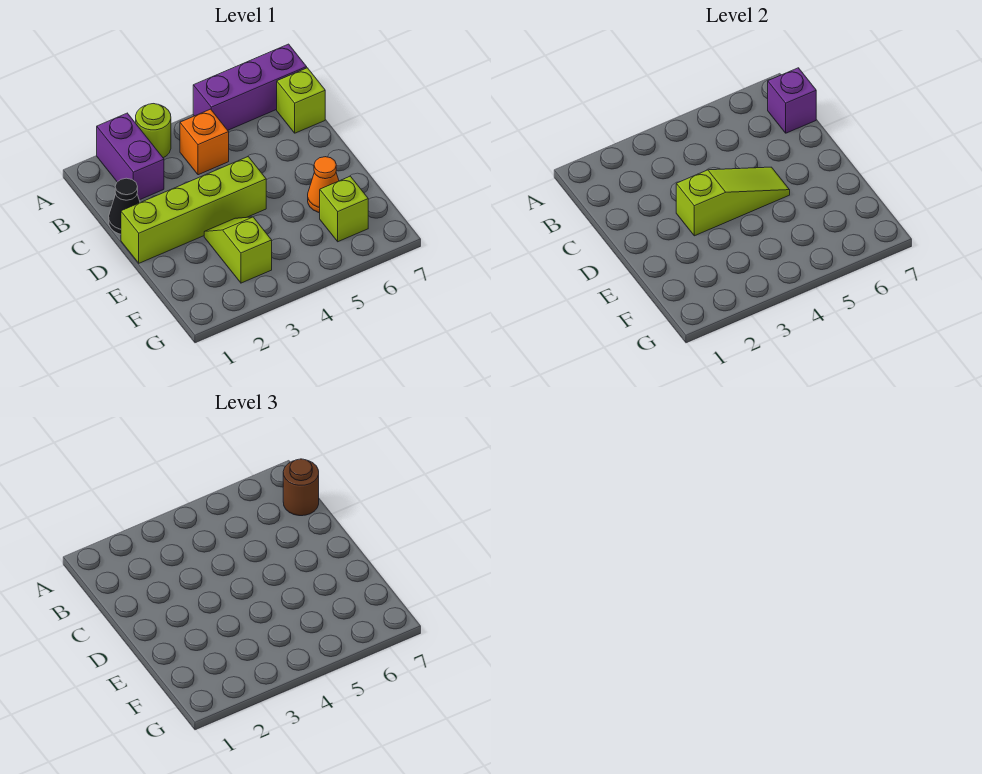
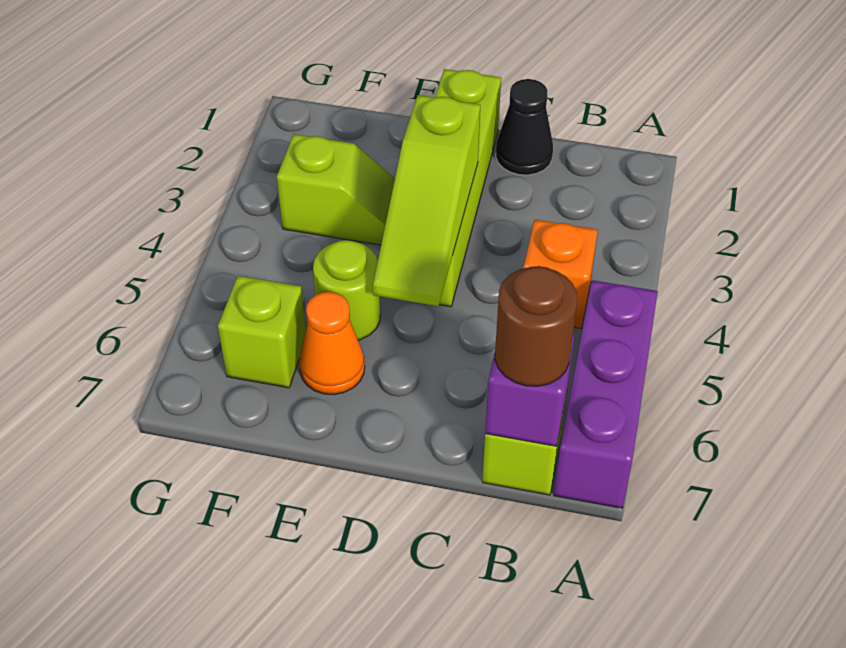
purple 1x2 brick [97,113,164,200] -> none
lime 1x1 round brick [136,104,171,158] -> lime 1x1 round brick moved to [313,240,380,340]

